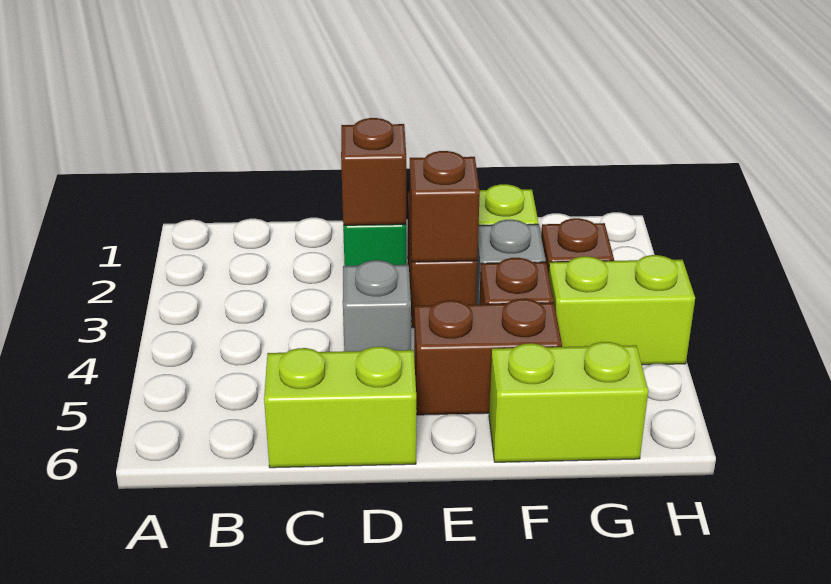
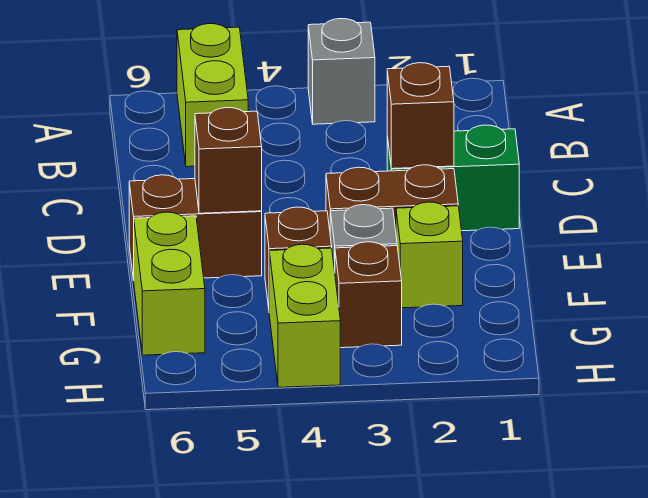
lime 1x2 brick [264,347,416,468] -> lime 1x2 brick moved to [177,24,248,167]
grey 1x1 brick [343,260,411,351] -> grey 1x1 brick moved to [308,19,375,124]
brown 1x1 brick [410,151,480,262] -> brown 1x1 brick moved to [195,108,262,213]
brown 1x2 brick [414,299,562,415] -> brown 1x2 brick turned to [129,175,262,280]

